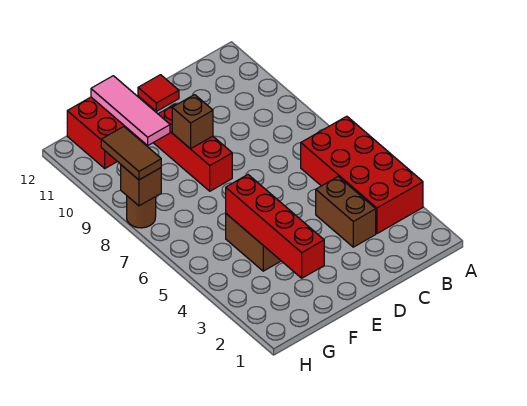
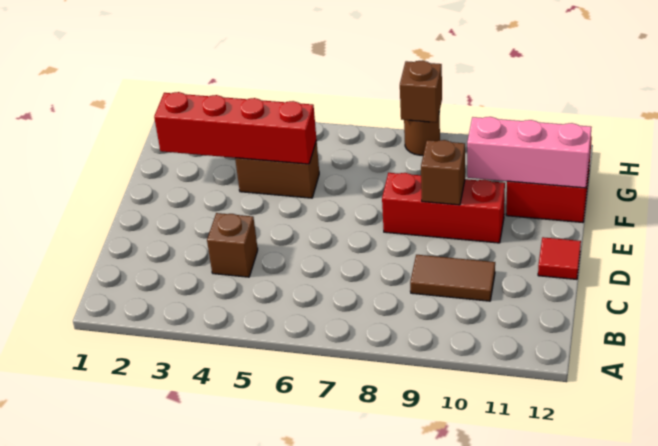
red 2x4 brick [301,116,423,234] -> none
brown 1x2 brick [316,177,376,247] -> brown 1x1 brick [207,213,258,277]
pink 1x3 tile [91,76,170,145] -> pink 1x3 brick [467,117,591,188]
brown 1x2 tile [101,127,161,180] -> brown 1x2 tile moved to [410,255,495,301]

